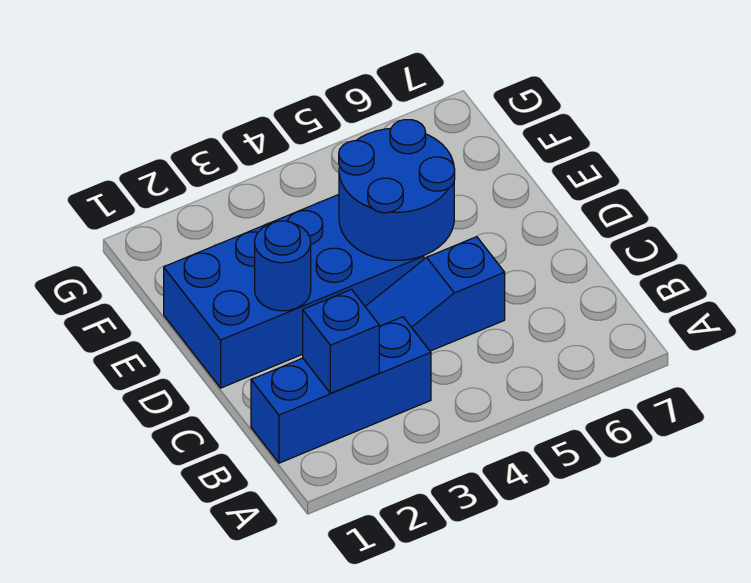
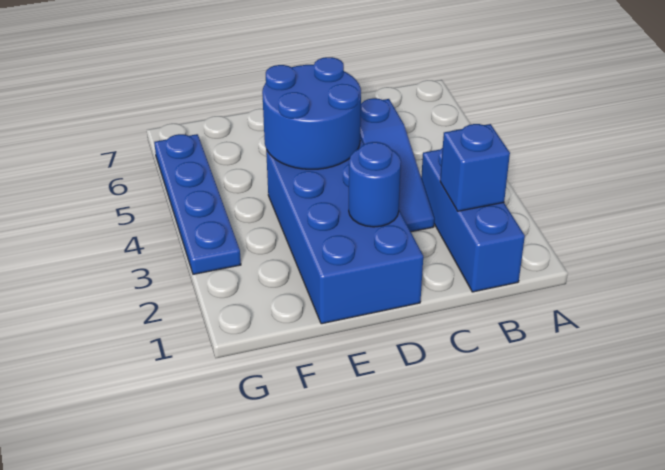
none -> blue 1x4 plate [154,134,241,274]

